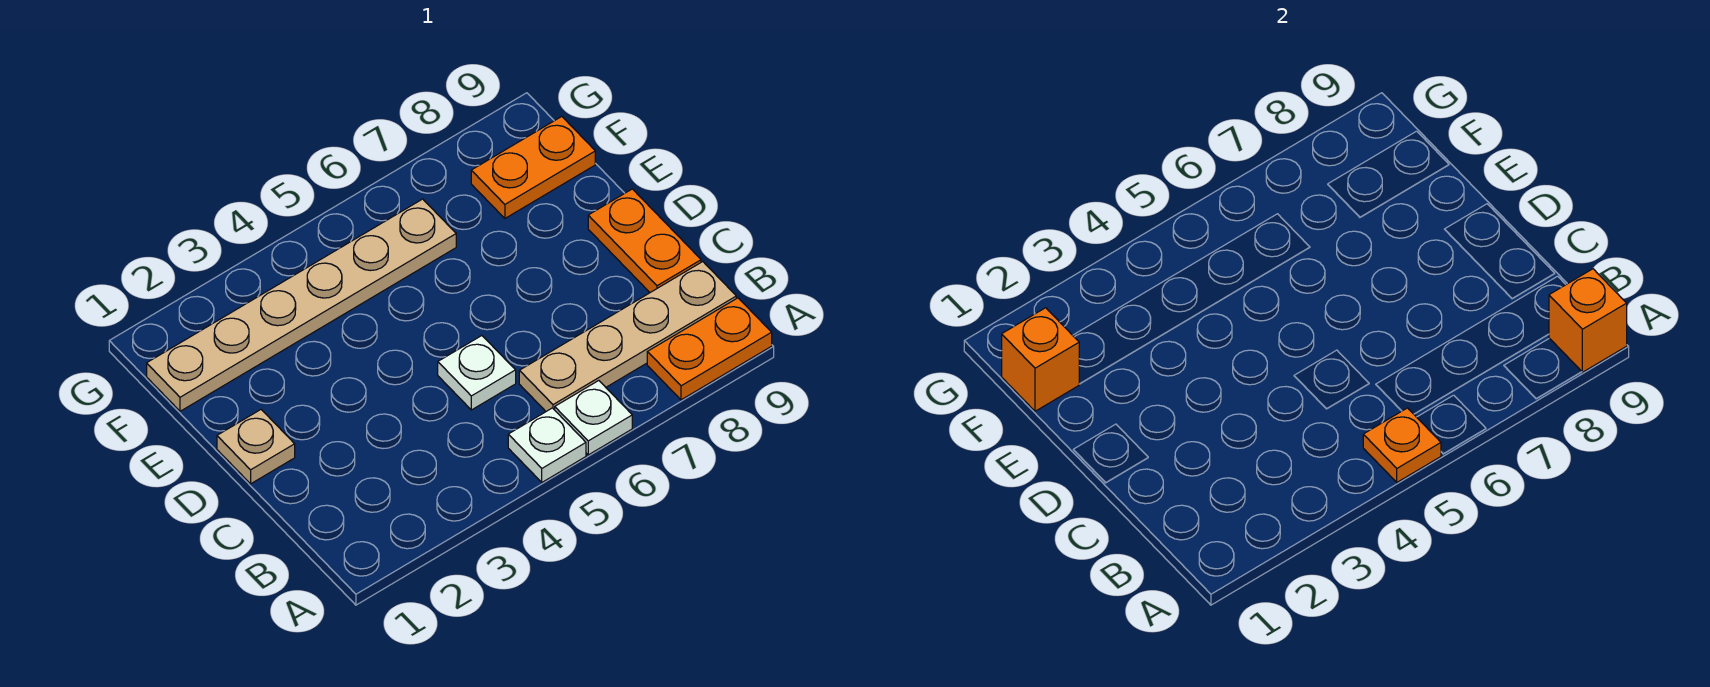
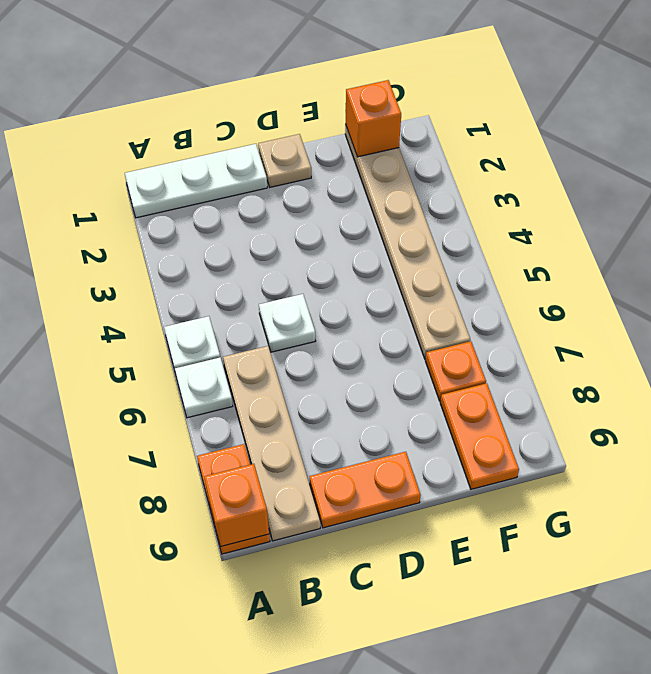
none -> white 1x3 plate [125,144,267,218]
orange 1x1 plate [1363,408,1441,482] -> orange 1x1 plate moved to [426,341,486,401]

